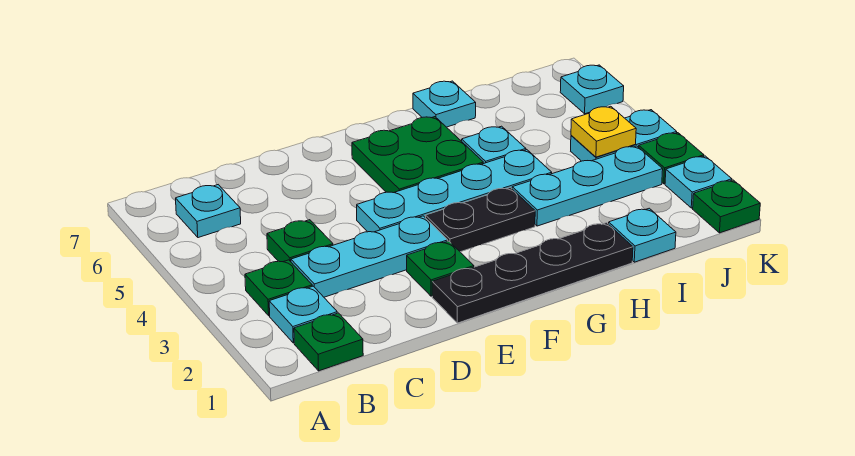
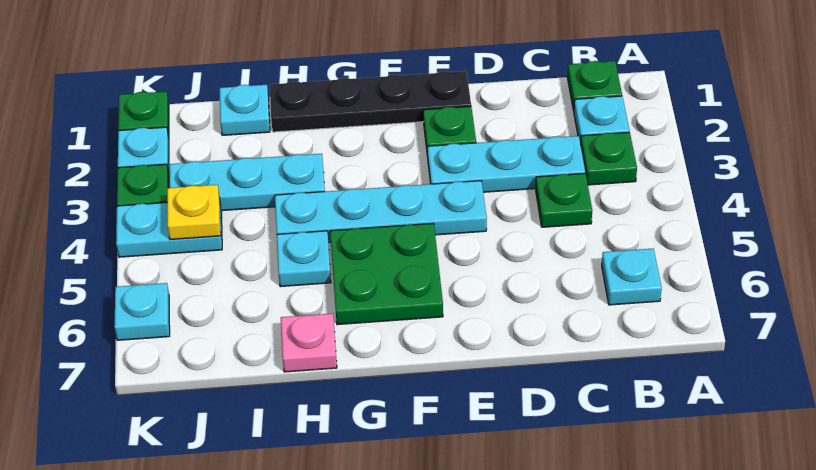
black 1x2 plate [426,187,535,252] -> none
cyan 1x1 plate [413,81,476,127] -> pink 1x1 plate [281,314,337,372]

